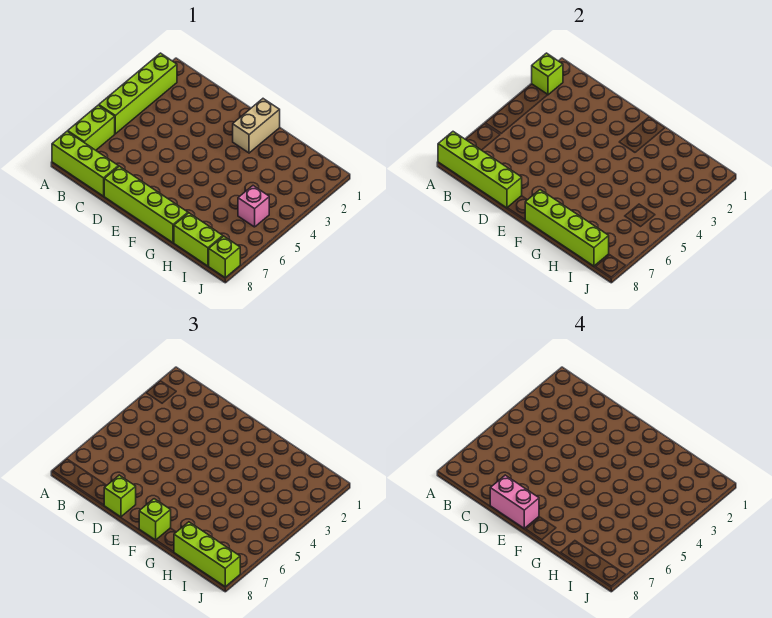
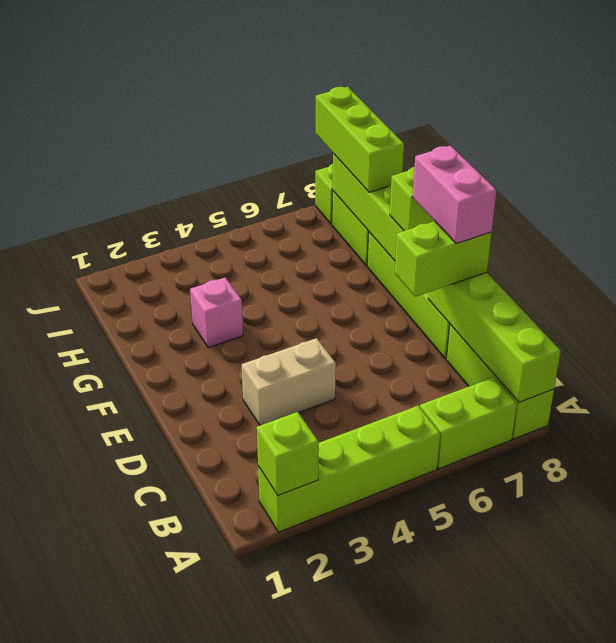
lime 1x1 brick [104,475,136,517] -> lime 1x2 brick [395,221,492,297]
tan 1x2 brick [233,99,280,153] -> tan 1x2 brick moved to [242,338,336,425]
pink 1x1 brick [238,186,269,227] -> pink 1x1 brick moved to [190,278,243,348]

